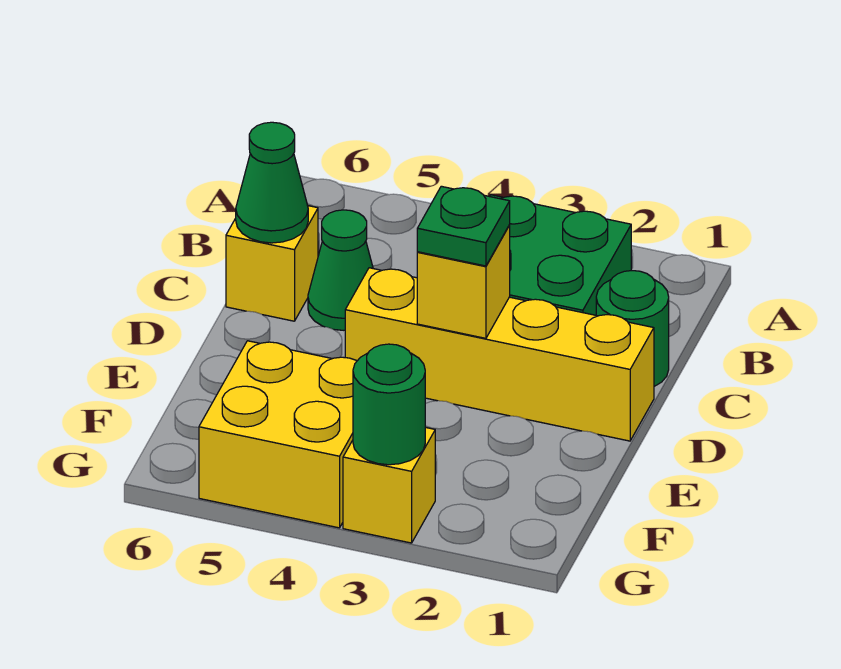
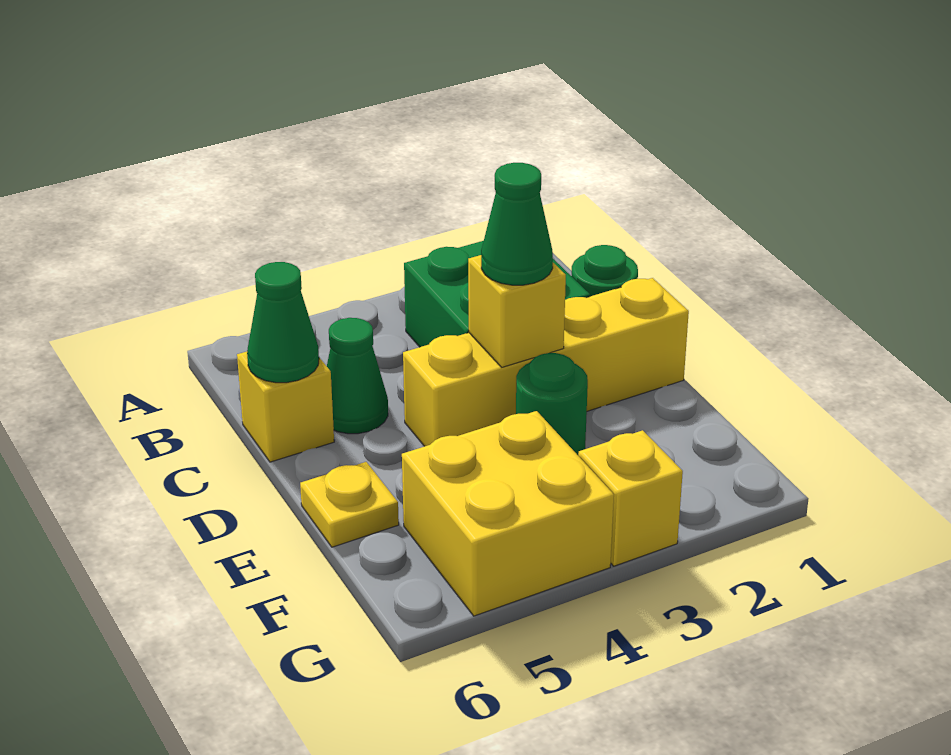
green 1x1 plate [417,186,510,266] -> green 1x1 cone [481,163,553,285]
none -> yellow 1x1 plate [300,462,399,547]
green 1x1 round brick [353,344,425,465] -> green 1x1 round brick moved to [516,353,588,455]

